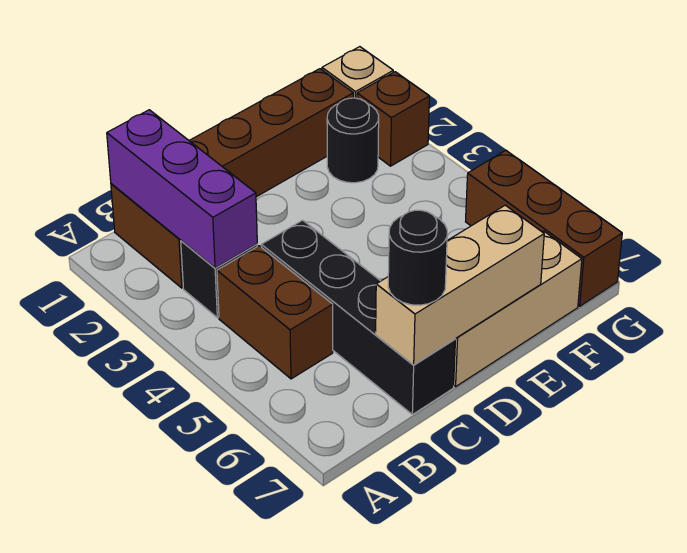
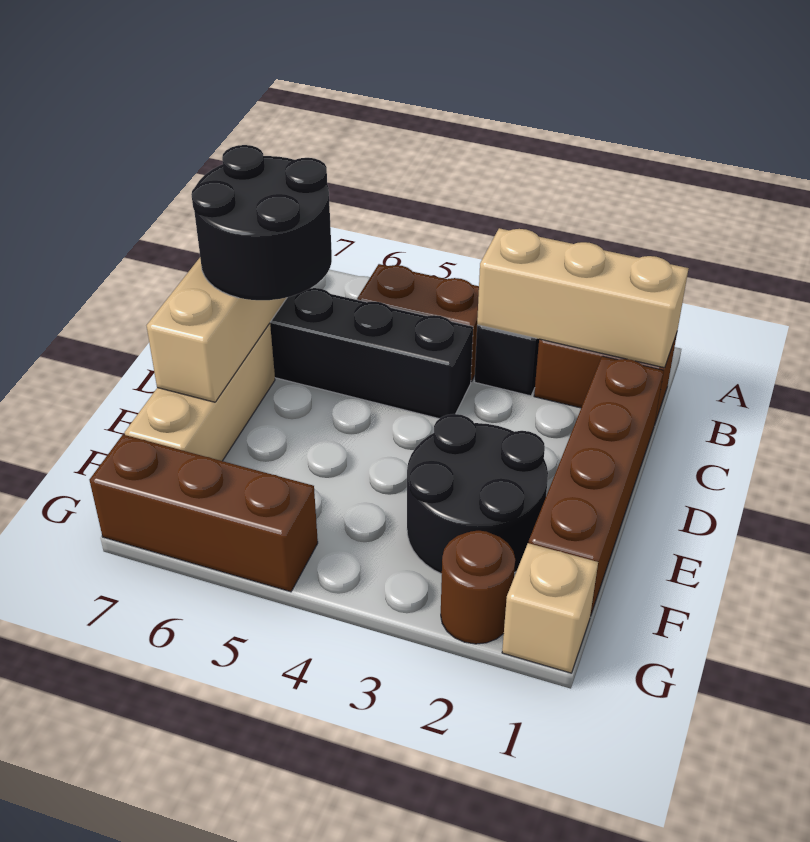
purple 1x3 brick [107,110,257,268] -> tan 1x3 brick [477,228,689,368]
black 1x1 round brick [388,210,447,305] -> black 2x2 round brick [191,145,332,300]
black 1x1 round brick [327,98,379,183] -> black 2x2 round brick [407,414,548,574]
brown 1x1 brick [357,72,429,166] -> brown 1x1 round brick [441,531,515,644]

